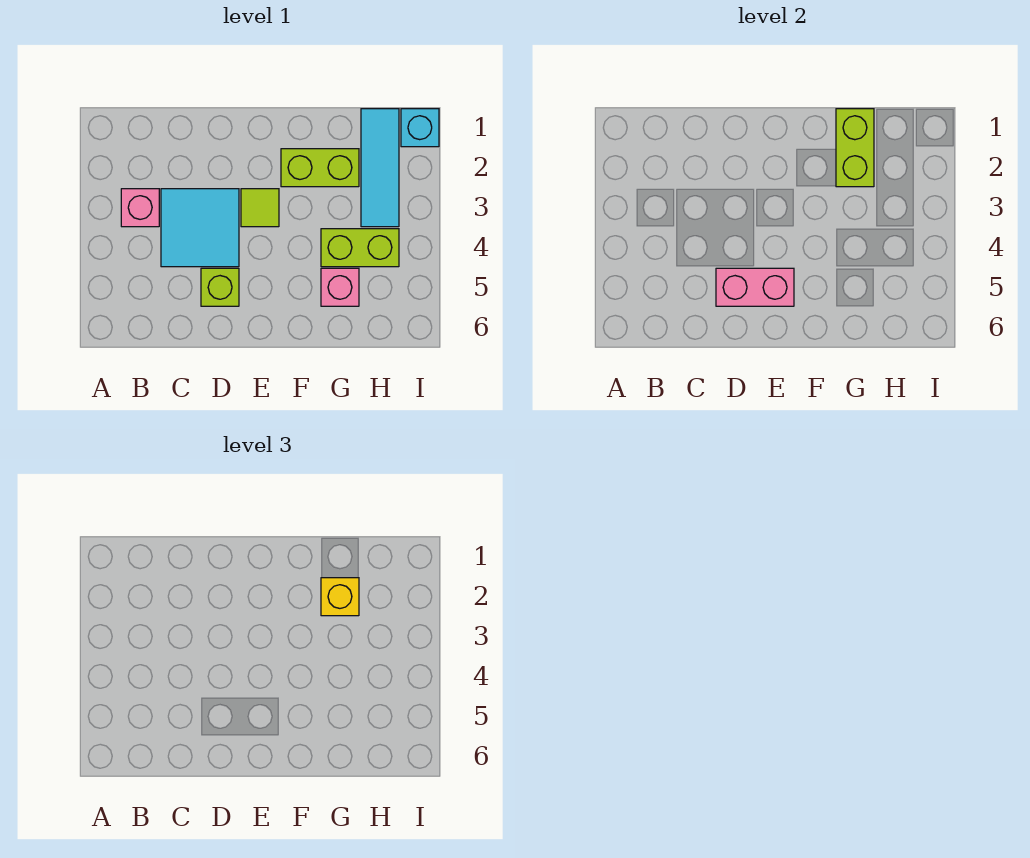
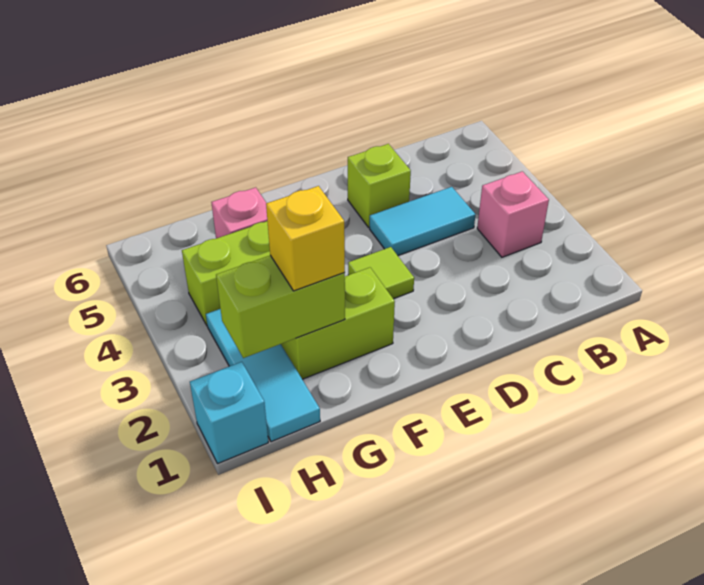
cyan 2x2 tile [161,189,239,267] -> cyan 1x2 tile [370,187,475,256]
pink 1x2 brick [716,268,794,306] -> none
lime 1x2 brick [836,109,874,187] -> lime 1x2 brick turned to [216,255,345,358]

